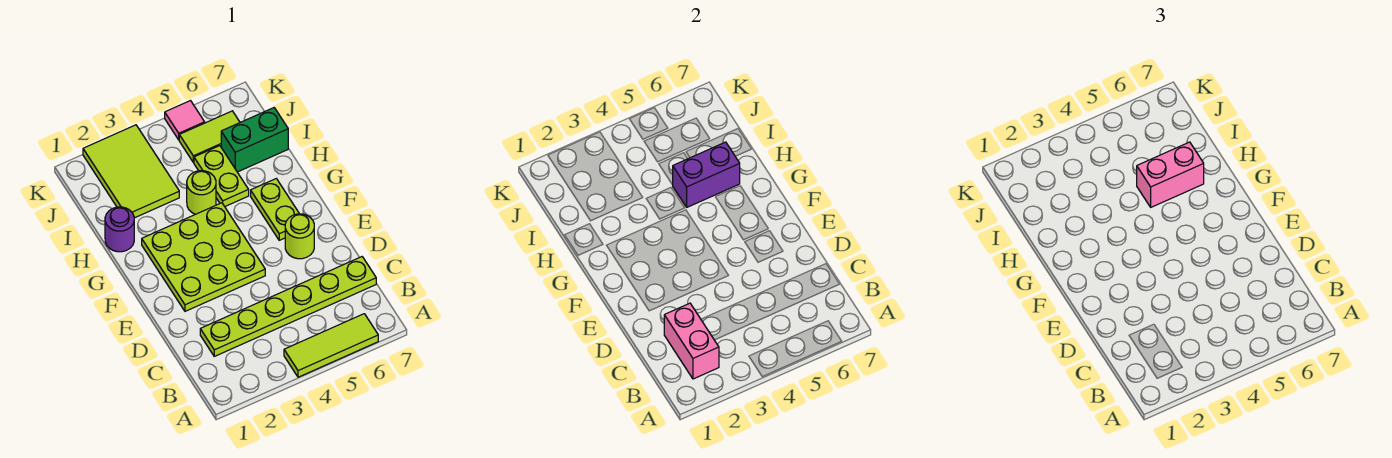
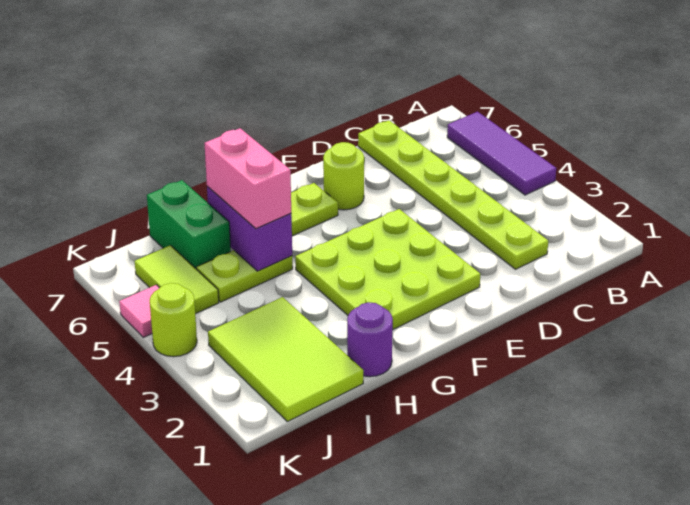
lime 1x3 tile [284,314,378,377] -> purple 1x3 tile [447,112,556,195]
pink 1x2 brick [664,303,719,379] -> none
lime 1x1 round brick [187,171,216,214] -> lime 1x1 round brick moved to [150,283,197,357]
lime 2x3 tile [83,125,179,218] -> lime 2x3 tile turned to [208,297,363,422]

